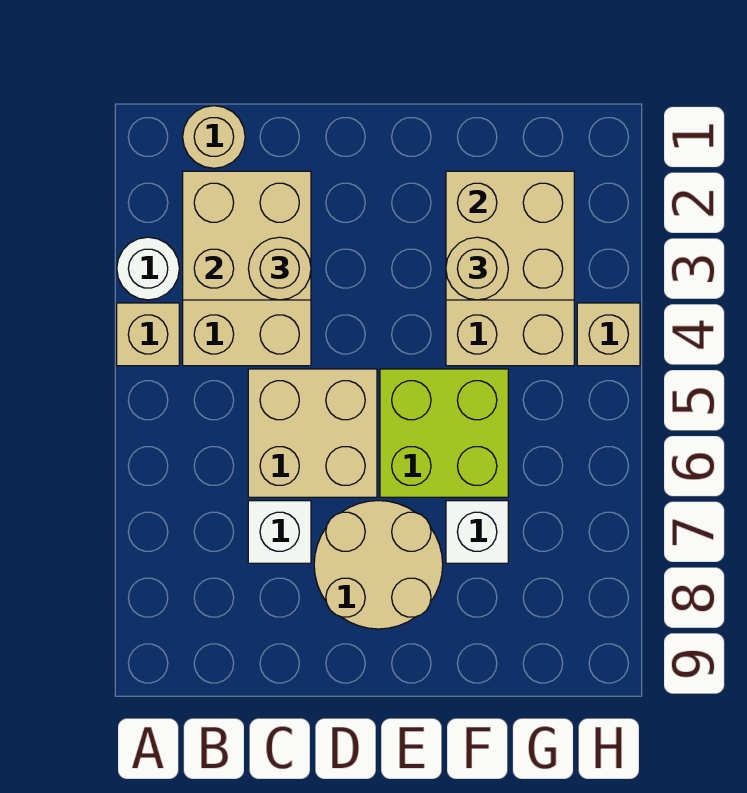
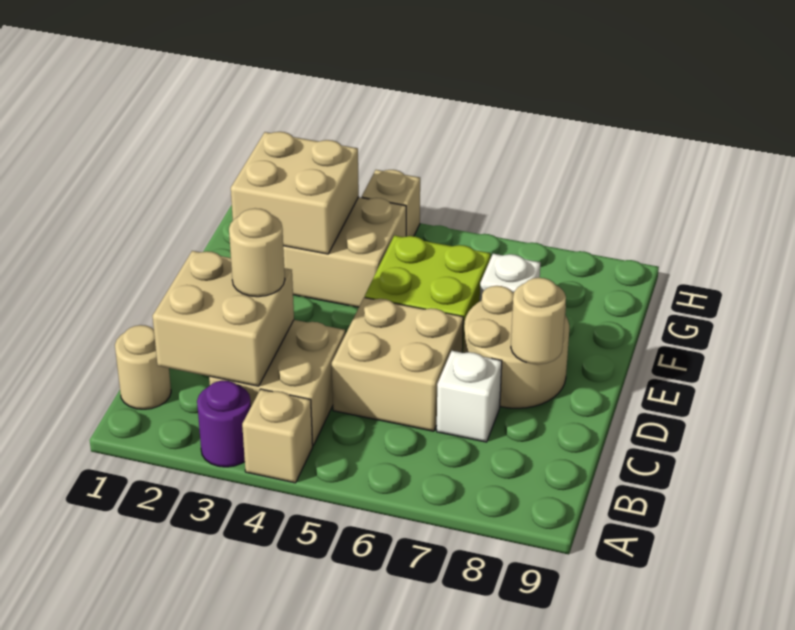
white 1x1 round brick [117,237,179,300] -> purple 1x1 round brick [197,381,251,467]
tan 1x1 round brick [446,237,508,300] -> tan 1x1 round brick moved to [511,278,566,364]

